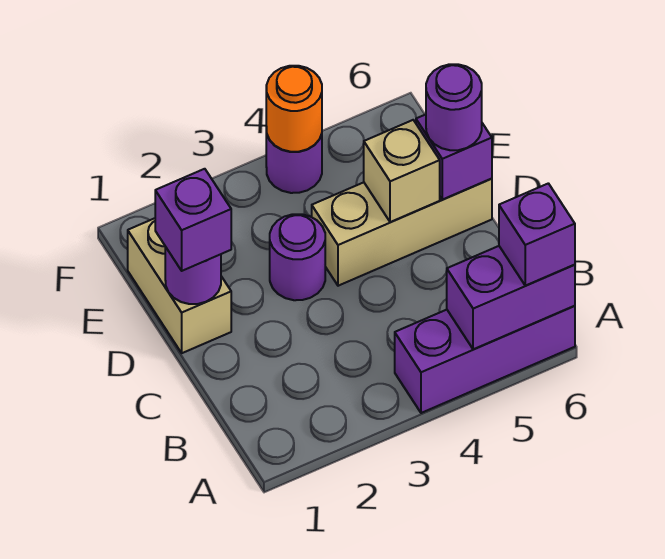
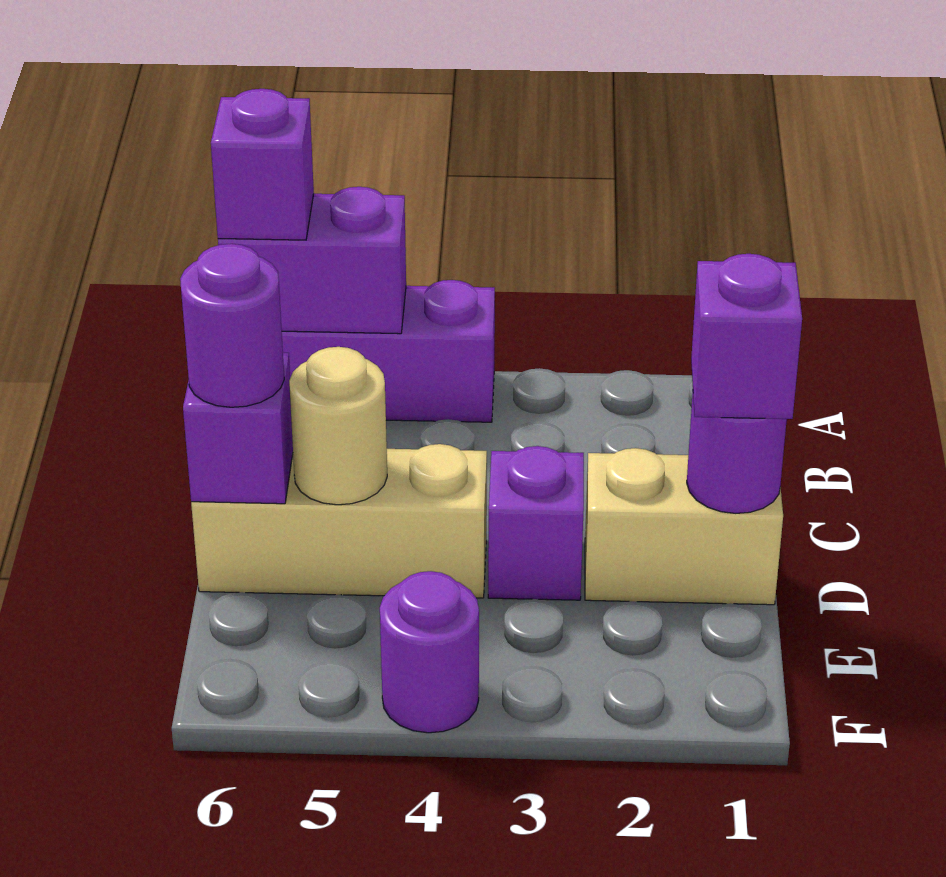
tan 1x2 brick [128,218,231,353] -> tan 1x2 brick turned to [585,448,783,605]
purple 1x1 round brick [270,214,325,300] -> purple 1x1 brick [488,446,584,600]
tan 1x1 brick [364,120,440,222] -> tan 1x1 round brick [289,347,387,505]
orange 1x1 round brick [266,66,322,152] -> none

